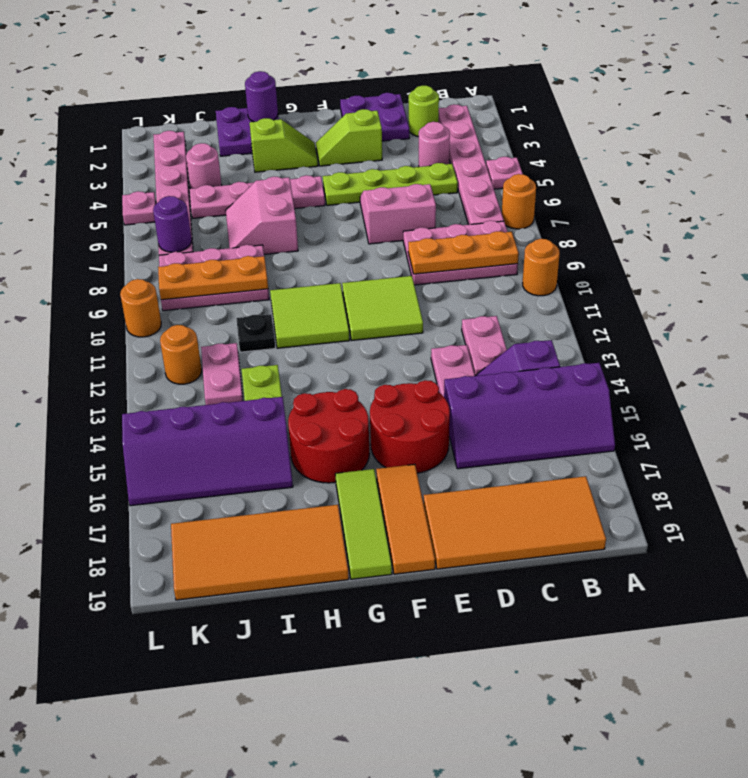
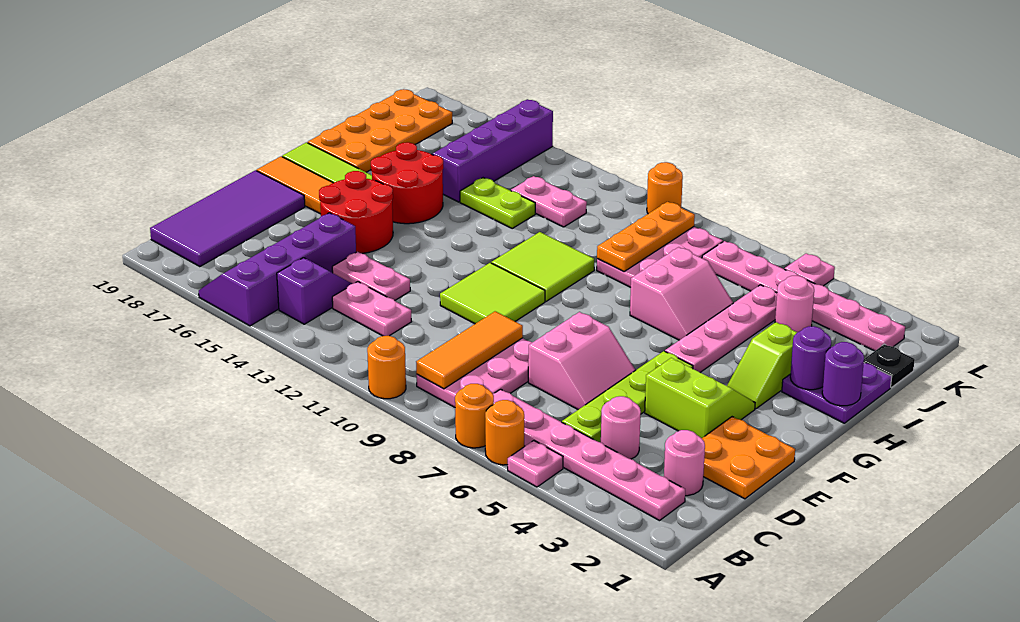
orange 1x3 plate [408,231,519,274] -> orange 1x3 tile [416,311,523,389]
orange 2x4 tile [424,476,606,569] -> purple 2x4 tile [150,170,305,267]
lime 1x1 round brick [409,86,439,137] -> pink 1x1 round brick [664,430,705,496]
purple 2x2 plate [340,93,409,141] -> orange 2x2 plate [702,417,795,499]
lime 1x2 slope [316,109,382,166] -> lime 2x2 slope [645,358,755,438]
pink 2x2 slope [226,177,298,254] -> pink 2x2 slope turned to [630,247,733,340]
orange 2x4 tile [171,505,349,600] -> orange 2x4 plate [308,89,452,172]
black 1x1 plate [236,314,275,352] -> black 1x1 plate moved to [864,344,915,388]
purple 1x1 round brick [153,196,192,252] -> purple 1x1 round brick moved to [790,326,831,390]
orange 1x1 round brick [160,325,202,384] -> orange 1x1 round brick moved to [485,400,524,465]

